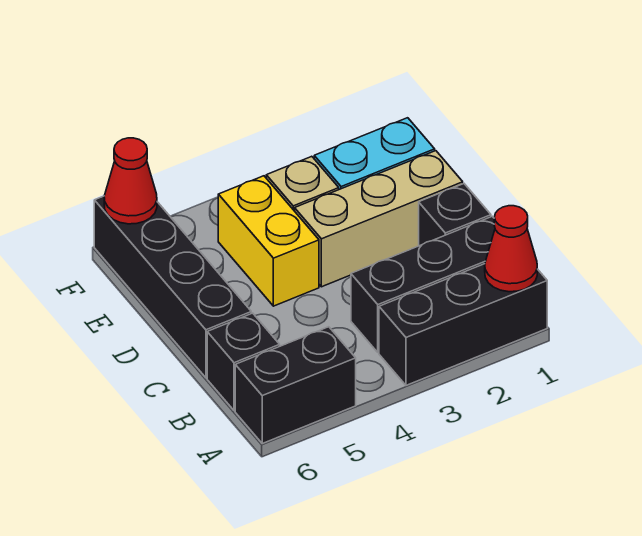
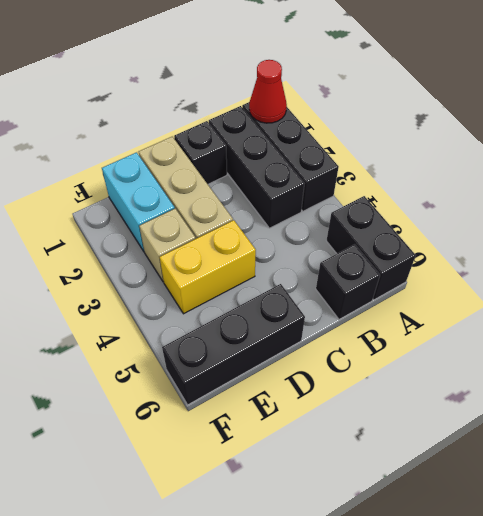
black 1x4 brick [94,196,251,378] -> black 1x3 brick [162,284,305,405]
red 1x1 cone [104,138,157,224] -> none

